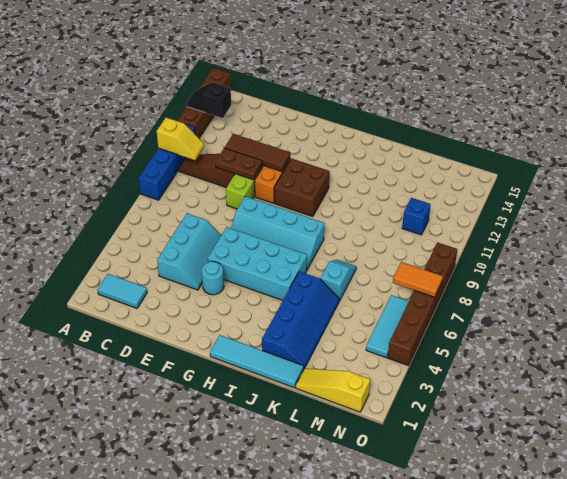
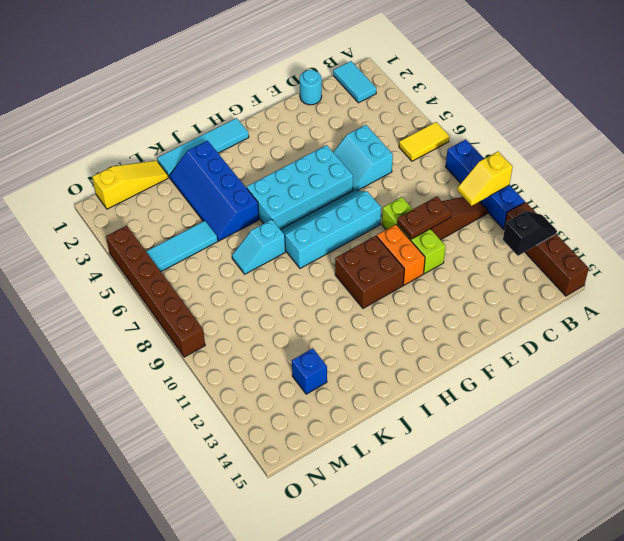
none -> yellow 1x2 tile [399,122,449,161]
cyan 1x2 tile [98,274,147,308] -> cyan 1x2 tile turned to [333,61,376,103]
cyan 2x3 slope [157,213,221,290] -> cyan 2x2 slope [333,125,393,191]
brown 1x3 tile [225,134,290,172] -> none
cyan 1x1 round brick [202,261,224,295] -> cyan 1x1 round brick moved to [300,70,322,105]
cyan 1x2 slope [320,260,356,301] -> cyan 1x2 slope turned to [232,220,285,274]
blue 1x1 brick [402,198,431,235] -> blue 1x1 brick moved to [292,348,327,394]
cyan 1x3 tile [366,295,409,358] -> cyan 1x3 tile turned to [146,221,218,271]
orange 1x2 tile [393,262,443,297] -> none

